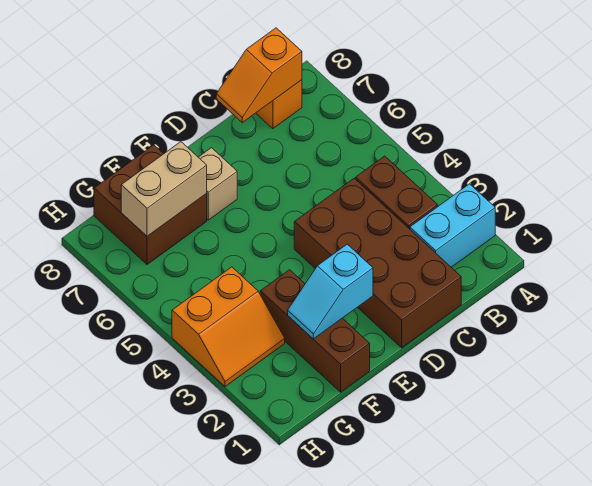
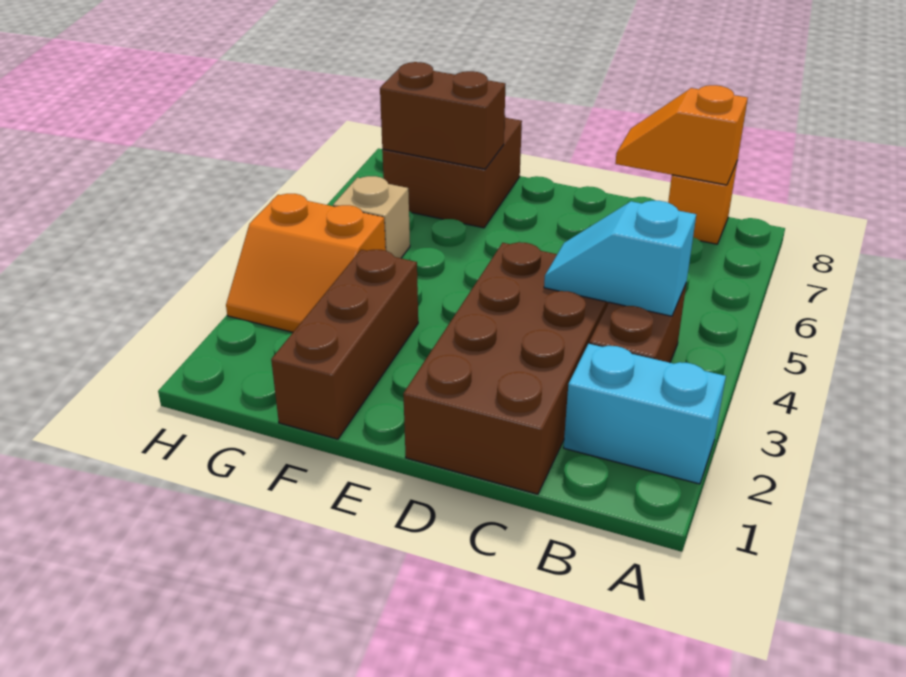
cyan 1x2 slope [288,244,373,339] -> cyan 1x2 slope moved to [544,201,696,316]
tan 1x1 brick [198,148,237,220] -> tan 1x1 brick moved to [333,176,410,258]
tan 1x2 brick [121,142,207,236] -> brown 1x2 brick [380,62,506,169]

